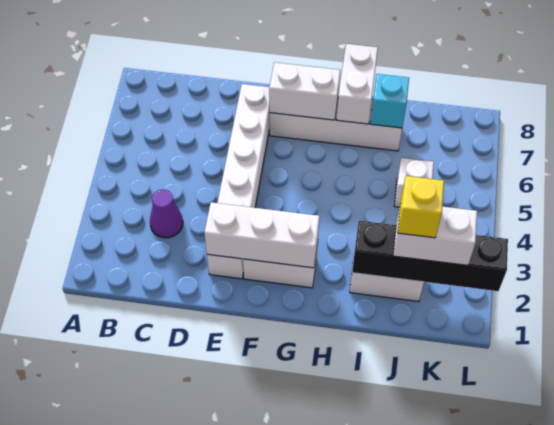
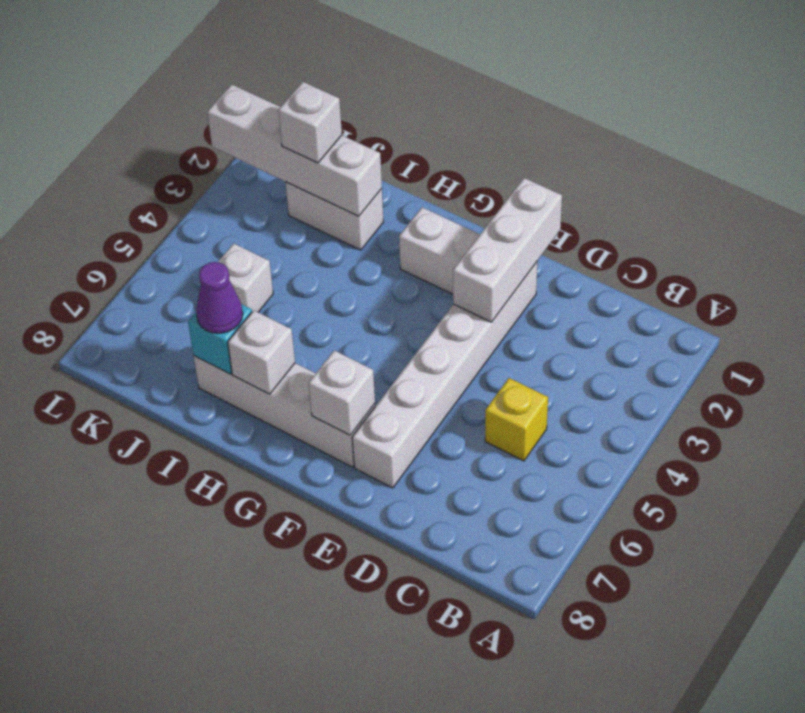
purple 1x1 cone [150,189,183,238] -> purple 1x1 cone moved to [196,262,243,333]
white 1x3 brick [204,202,320,268] -> white 1x3 brick turned to [453,178,562,322]
white 1x2 brick [269,62,340,120] -> white 1x1 brick [309,350,375,435]
white 1x2 brick [337,44,378,124] -> white 1x1 brick [228,310,295,394]
black 1x4 brick [352,221,508,291] -> white 1x4 brick [207,84,382,216]
white 1x2 brick [393,206,477,265] -> white 1x1 brick [278,82,342,163]
yellow 1x1 brick [398,176,444,238] -> yellow 1x1 brick moved to [485,378,548,461]

